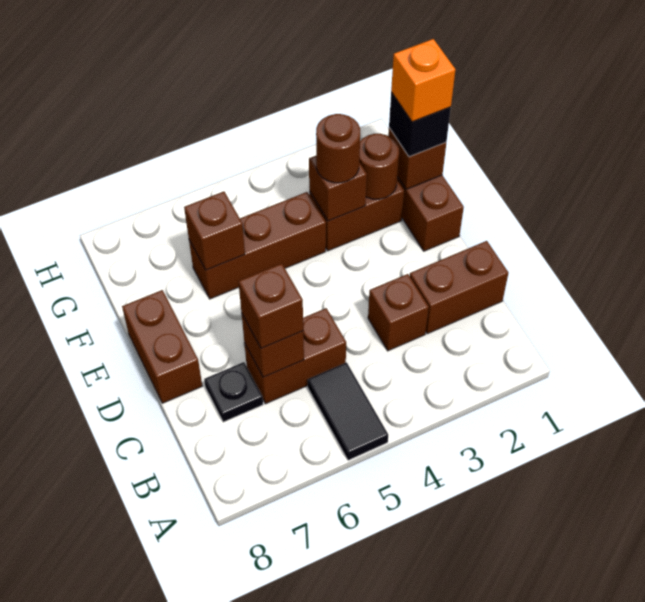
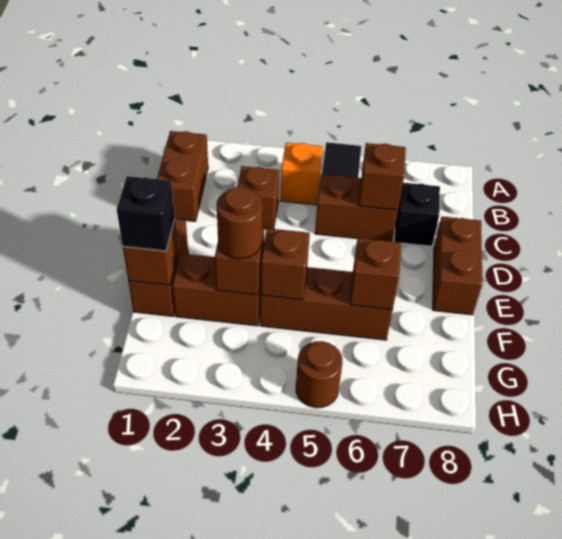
brown 1x2 brick [410,241,508,334] -> brown 1x2 brick turned to [157,131,208,221]
brown 1x1 brick [238,263,303,348] -> brown 1x1 brick moved to [261,228,310,300]
black 1x1 plate [204,362,263,422] -> black 1x1 brick [394,183,440,246]
orange 1x1 brick [391,39,455,122] -> orange 1x1 brick moved to [280,143,323,205]
brown 1x1 round brick [359,134,399,199] -> brown 1x1 round brick moved to [296,341,342,408]

